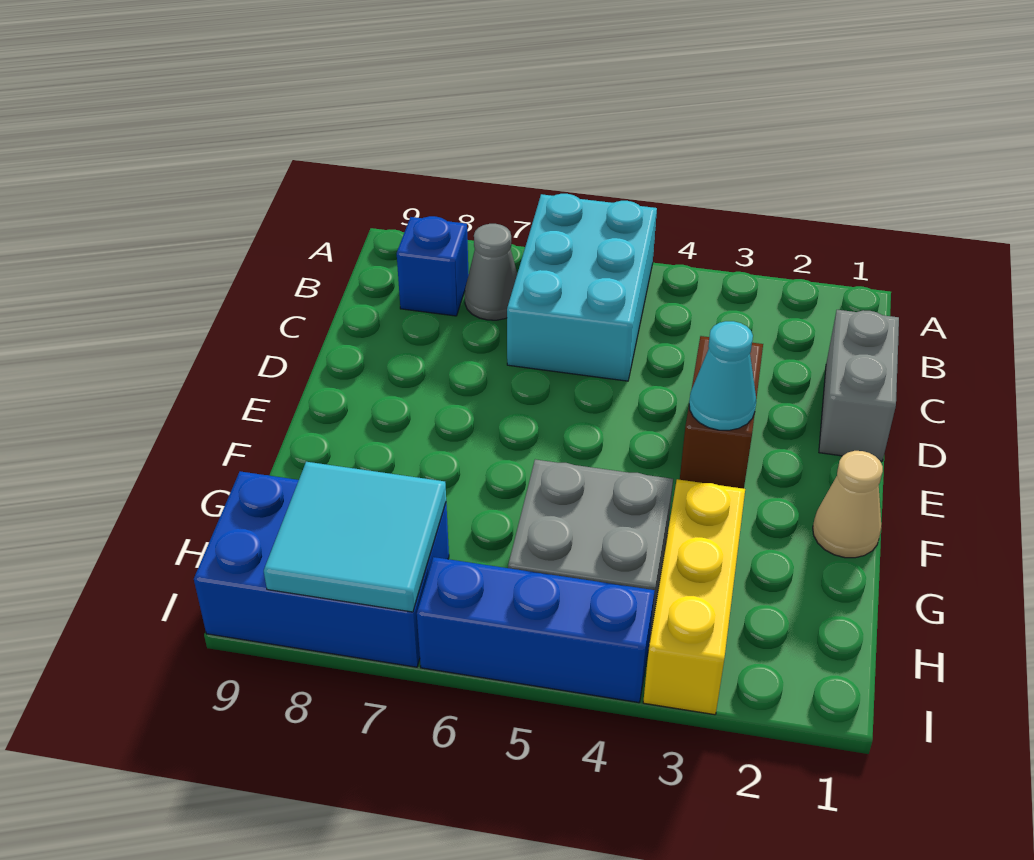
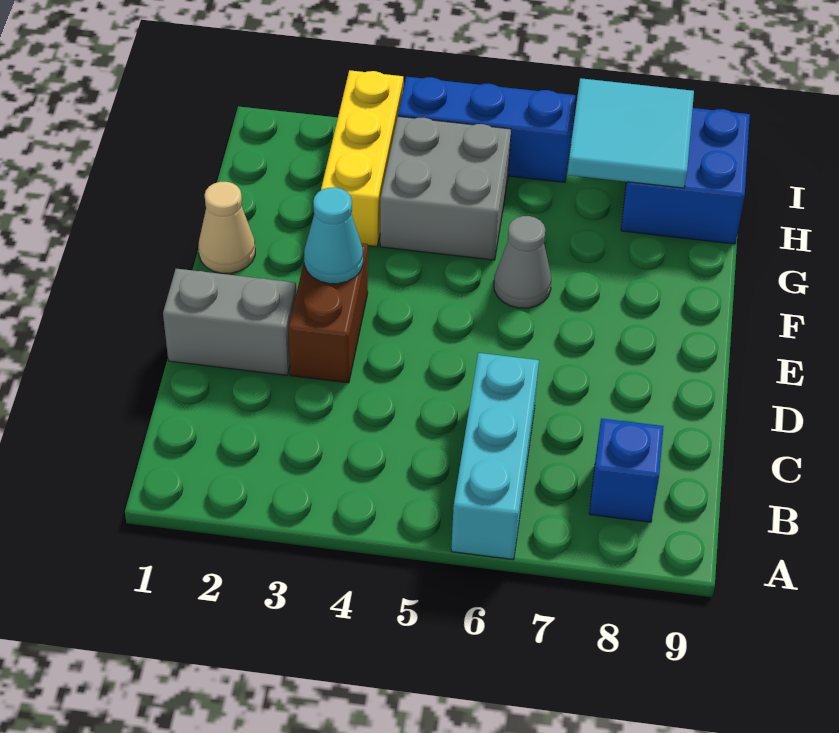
cyan 2x3 brick [507,194,657,381] -> cyan 1x3 brick [451,353,539,560]
grey 1x1 cone [465,224,517,320] -> grey 1x1 cone moved to [494,216,551,308]
grey 1x2 brick [819,310,899,461] -> grey 1x2 brick turned to [163,269,296,375]
blue 2x3 brick [194,471,449,667] -> blue 2x2 brick [621,108,750,244]

